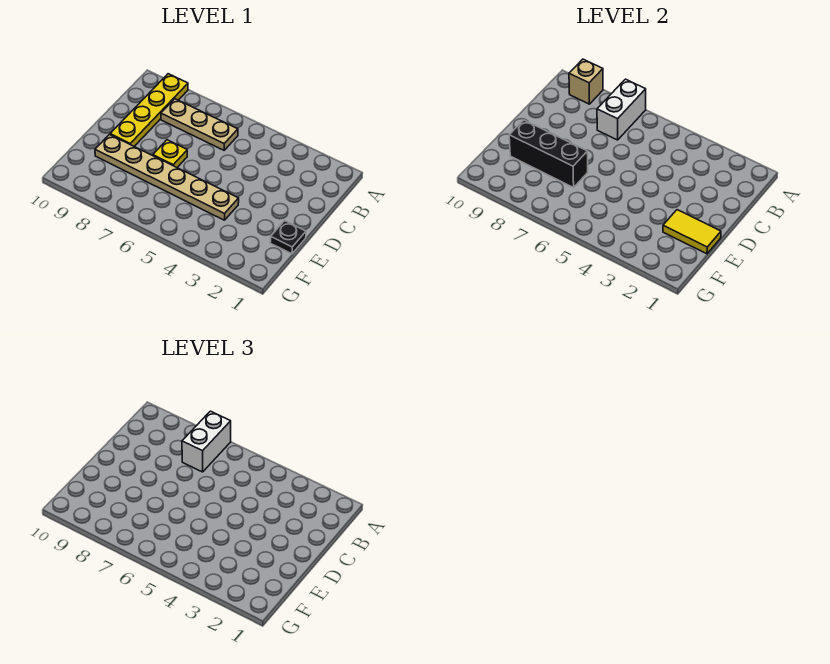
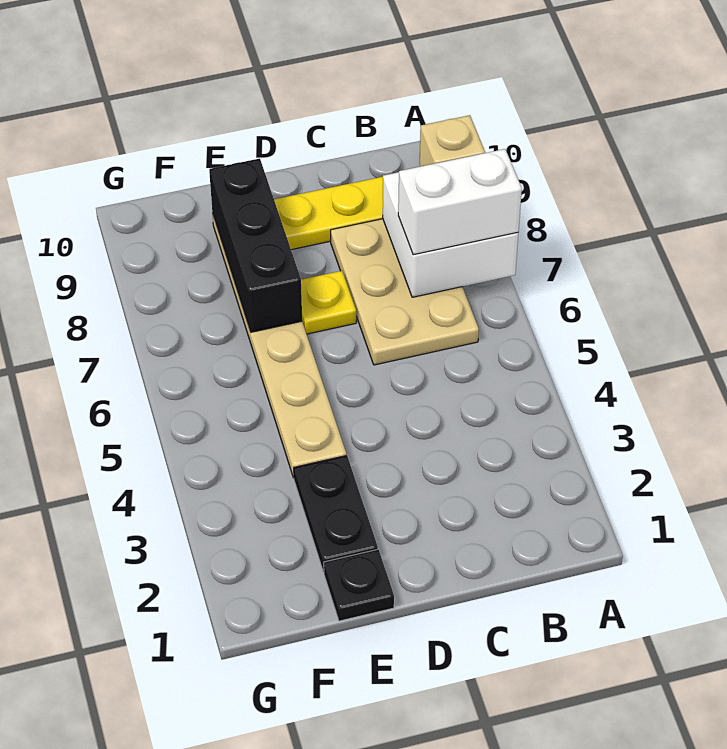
white 1x2 brick [597,79,646,140] -> white 2x2 brick [383,172,518,297]
tan 1x3 plate [161,99,238,150] -> tan 2x3 plate [331,219,479,365]
yellow 1x2 tile [663,210,721,254] -> none
none -> black 1x2 plate [294,455,378,572]

